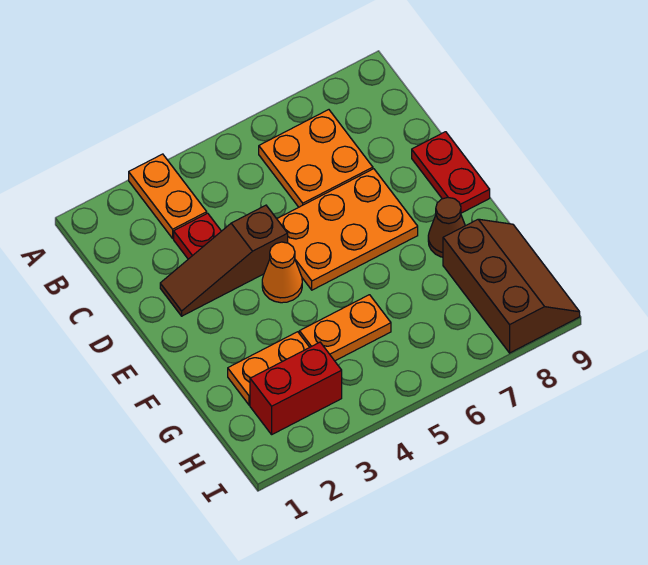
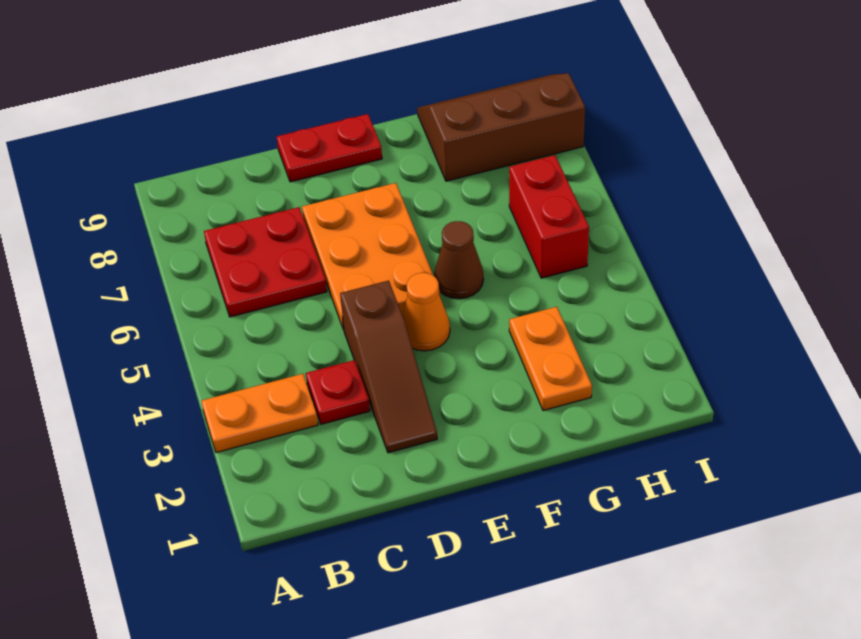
orange 2x2 plate [259,110,373,207] -> red 2x2 plate [204,207,327,317]
brown 1x1 cone [428,198,465,257] -> brown 1x1 cone moved to [434,221,484,299]
orange 1x2 plate [299,295,391,361] -> none
red 1x2 brick [250,342,342,434] -> red 1x2 brick moved to [509,155,589,278]

